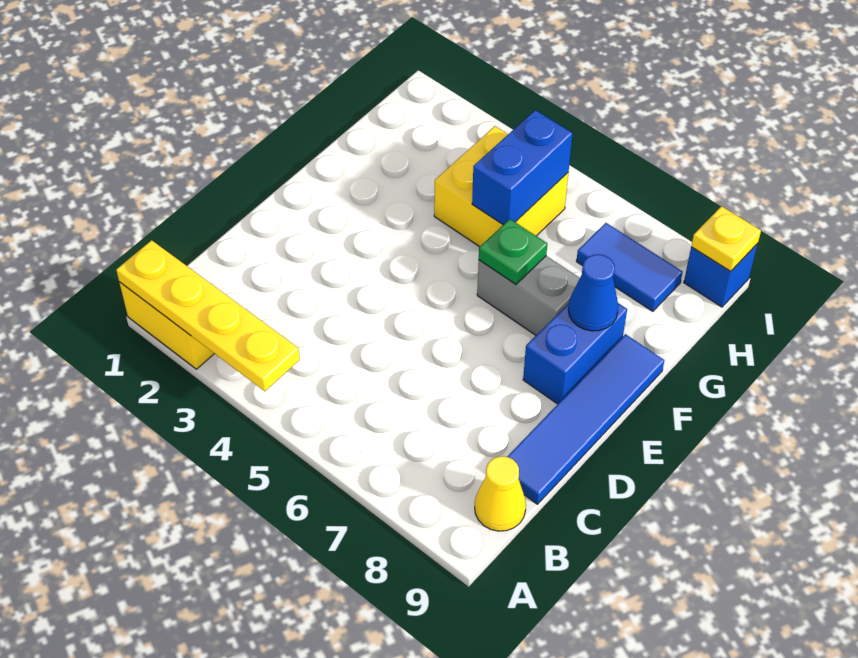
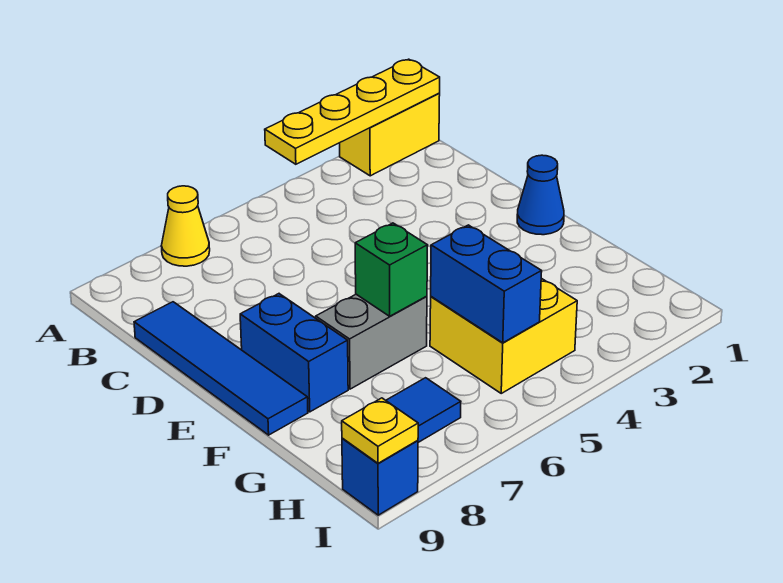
yellow 1x1 cone [475,456,526,531] -> yellow 1x1 cone moved to [161,186,210,266]
green 1x1 plate [479,219,547,284] -> green 1x1 brick [355,223,428,316]
blue 1x1 cone [568,254,618,331] -> blue 1x1 cone moved to [517,155,564,235]

